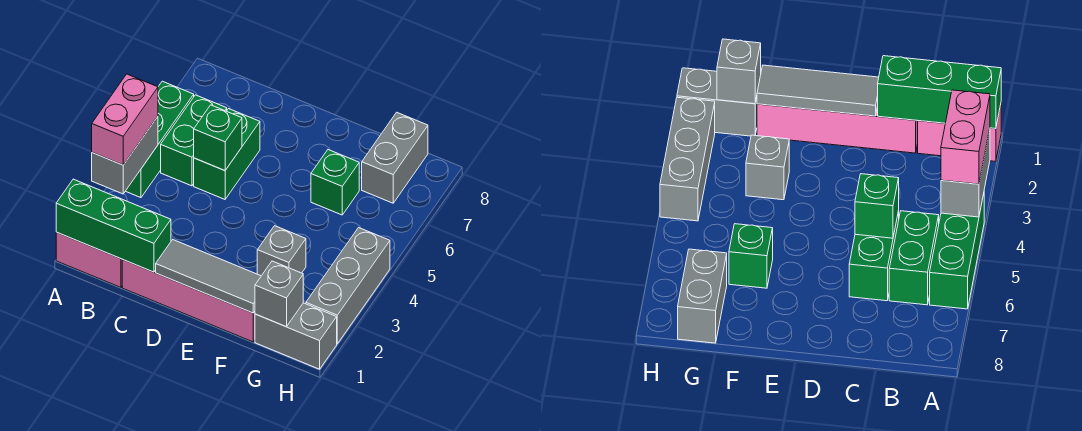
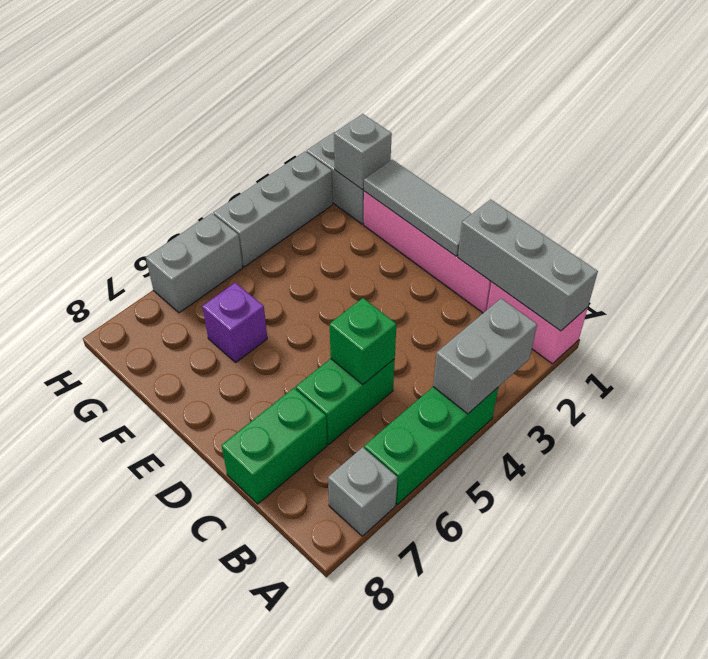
green 1x3 brick [56,179,171,272] -> grey 1x3 brick [458,199,598,331]
pink 1x2 brick [92,74,158,165] -> none
green 1x2 brick [161,95,227,186] -> green 1x2 brick moved to [222,388,327,504]
grey 1x1 brick [257,226,306,276] -> grey 1x1 brick moved to [328,447,397,536]
green 1x1 brick [311,150,359,215] -> purple 1x1 brick [202,283,267,362]
grey 1x2 brick [362,112,428,203] -> grey 1x2 brick moved to [146,213,243,313]

